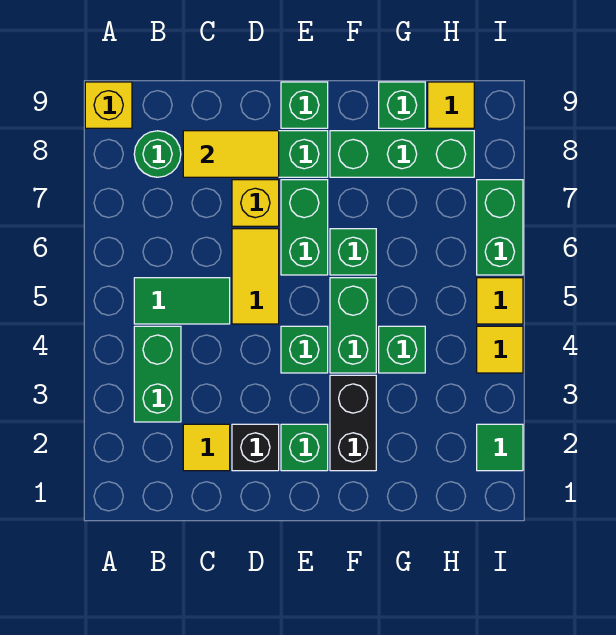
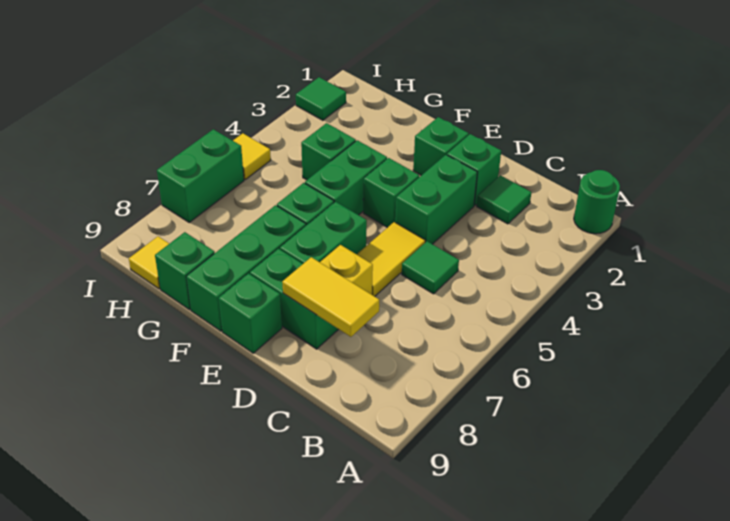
yellow 1x1 brick [85,82,132,128] -> none
green 1x2 brick [134,326,181,422] -> green 1x2 brick moved to [395,155,477,244]
green 1x2 tile [134,278,230,324] -> green 1x1 tile [402,241,459,294]
green 1x1 round brick [134,131,181,177] -> green 1x1 round brick moved to [574,170,620,234]
yellow 1x1 tile [183,424,230,471] -> green 1x1 tile [477,175,531,224]
black 1x1 brick [232,424,279,471] -> green 1x1 brick [447,134,501,205]
black 1x2 brick [330,375,376,471] -> none
green 1x3 brick [330,131,474,177] -> green 1x3 brick turned to [186,205,306,331]
yellow 1x1 tile [477,326,523,373] -> none

